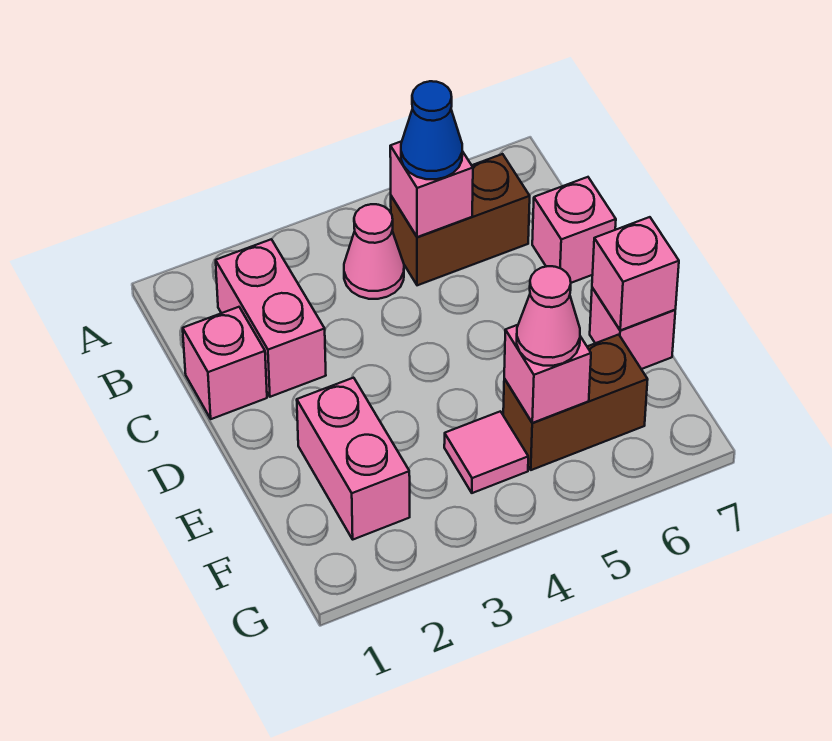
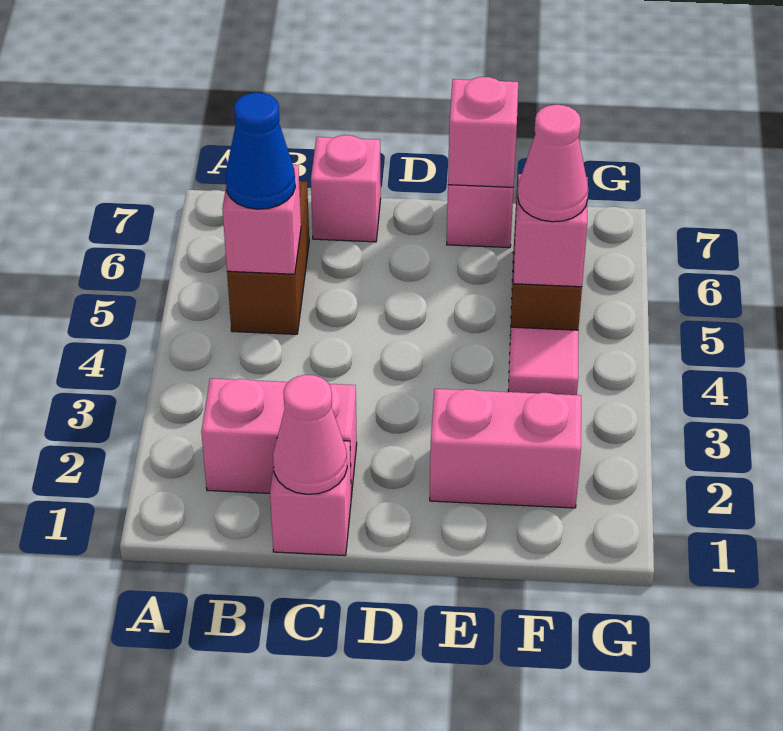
pink 1x1 cone [344,204,404,299] -> pink 1x1 cone moved to [273,375,347,494]

